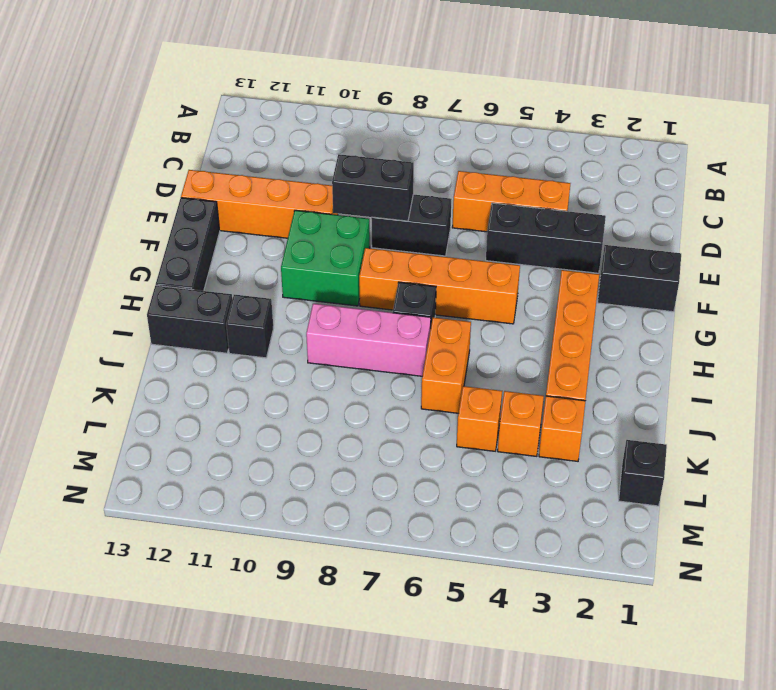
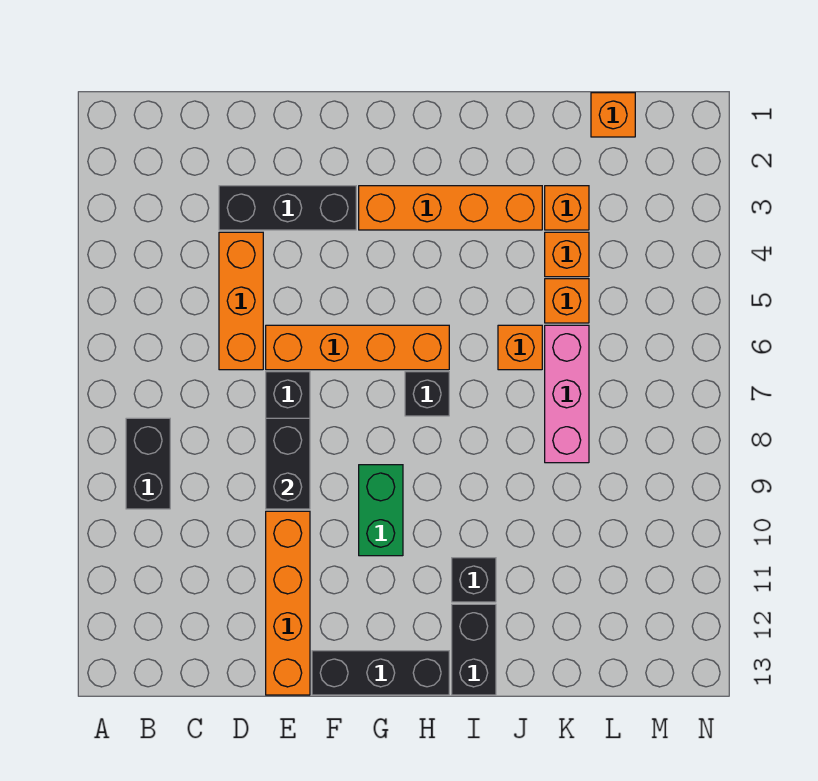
black 1x3 brick [486,203,606,273] -> black 1x3 brick turned to [219,186,356,230]
black 1x2 brick [598,245,681,312] -> black 1x2 brick moved to [126,418,170,509]
green 2x2 brick [281,210,370,306] -> green 1x2 brick [359,465,403,556]
orange 1x4 brick [359,248,520,324] -> orange 1x4 brick turned to [266,325,449,370]
orange 1x2 brick [421,317,471,413] -> orange 1x1 brick [498,325,542,370]
pink 1x3 brick [306,304,431,376] -> pink 1x3 brick moved to [545,325,589,463]
black 1x1 brick [619,440,667,506] -> orange 1x1 brick [591,93,635,137]

